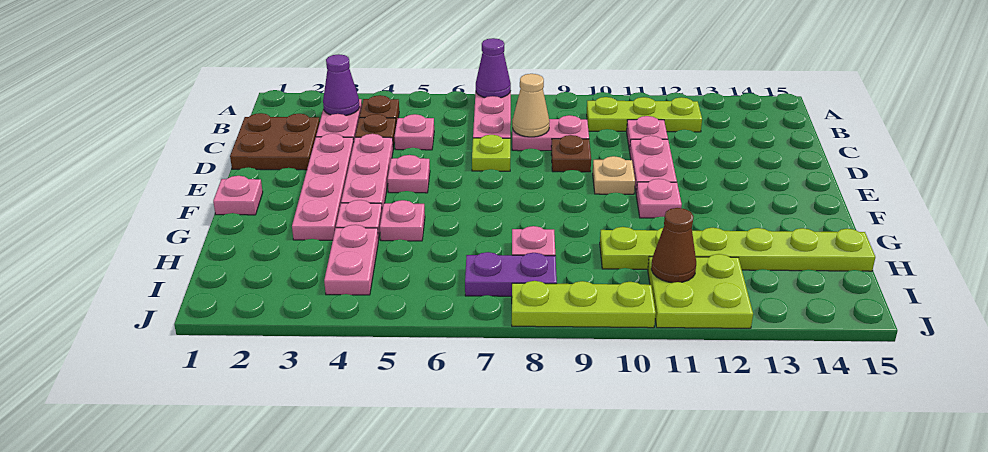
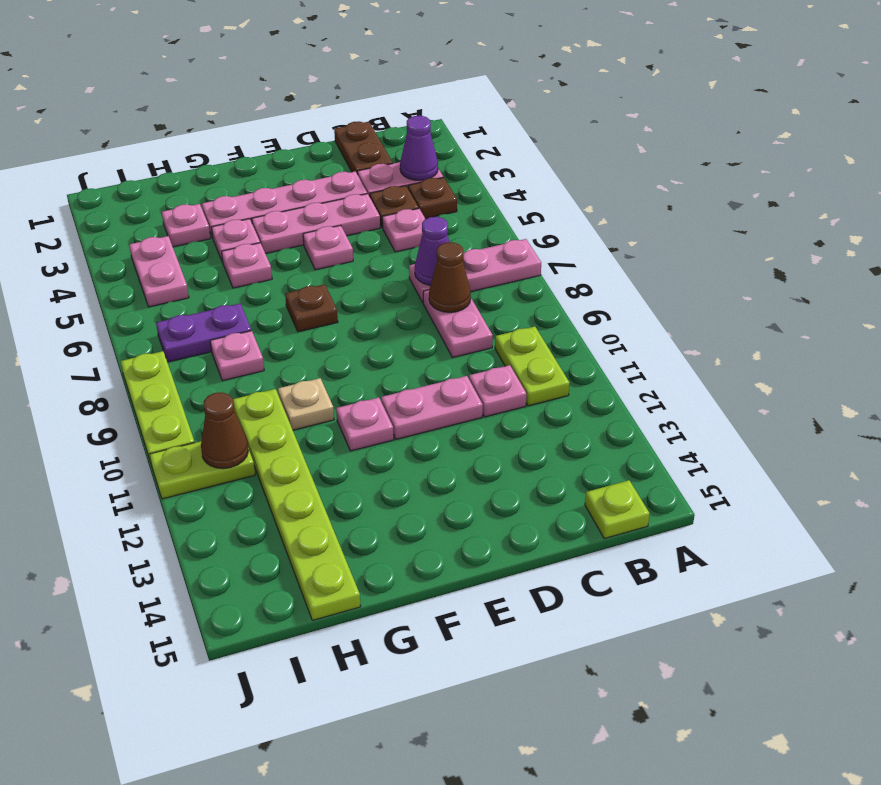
purple 1x1 cone [476,38,511,98] -> purple 1x1 cone moved to [415,217,449,285]
lime 1x3 plate [587,97,702,132] -> lime 1x2 plate [495,326,570,406]
brown 2x2 plate [230,113,320,170] -> brown 1x2 plate [334,121,393,174]
tan 1x1 cone [512,74,550,137] -> brown 1x1 cone [429,242,471,312]
lime 1x1 plate [472,135,510,171] -> lime 1x1 plate moved to [585,480,650,538]
brown 1x1 plate [551,135,591,172] -> brown 1x1 plate moved to [285,284,338,332]
tan 1x1 plate [593,156,635,194] -> tan 1x1 plate moved to [278,378,334,430]
pink 1x1 plate [213,176,263,215] -> pink 1x1 plate moved to [162,204,211,247]
pink 1x2 plate [324,225,378,295] -> pink 1x2 plate turned to [129,236,189,307]
purple 1x2 plate [465,252,557,296] -> purple 1x2 plate turned to [156,303,251,362]
lime 2x2 plate [648,254,753,328] -> lime 1x2 plate [149,441,255,499]

